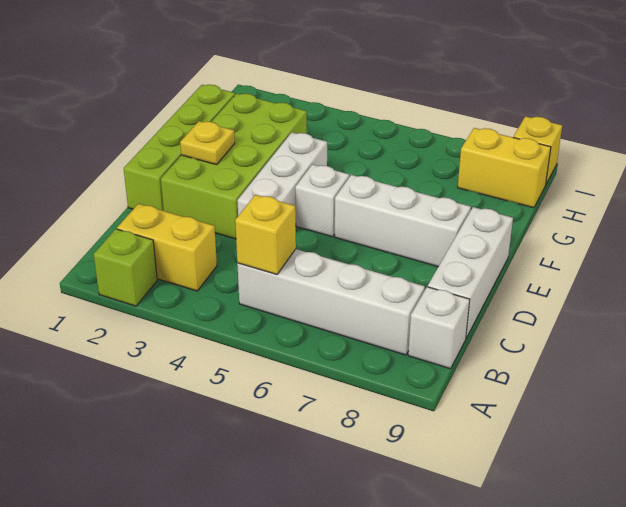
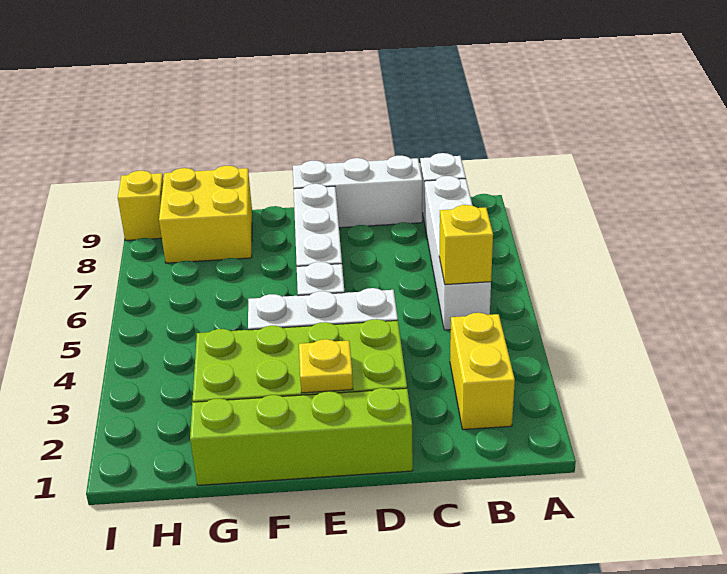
lime 1x1 brick [93,229,157,306] -> none
yellow 1x2 brick [458,128,551,208] -> yellow 2x2 brick [159,166,252,263]

